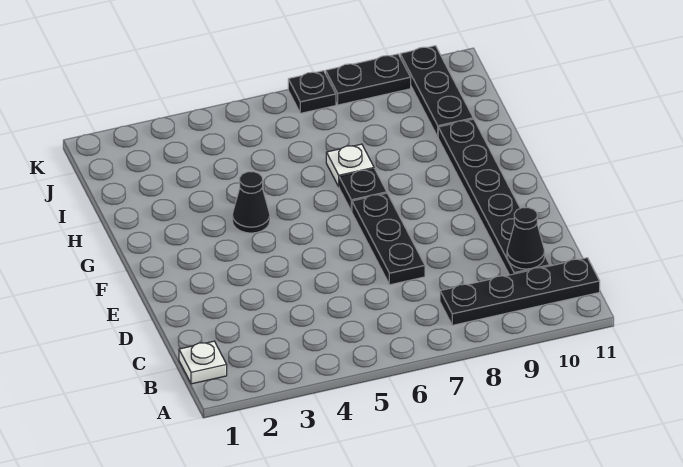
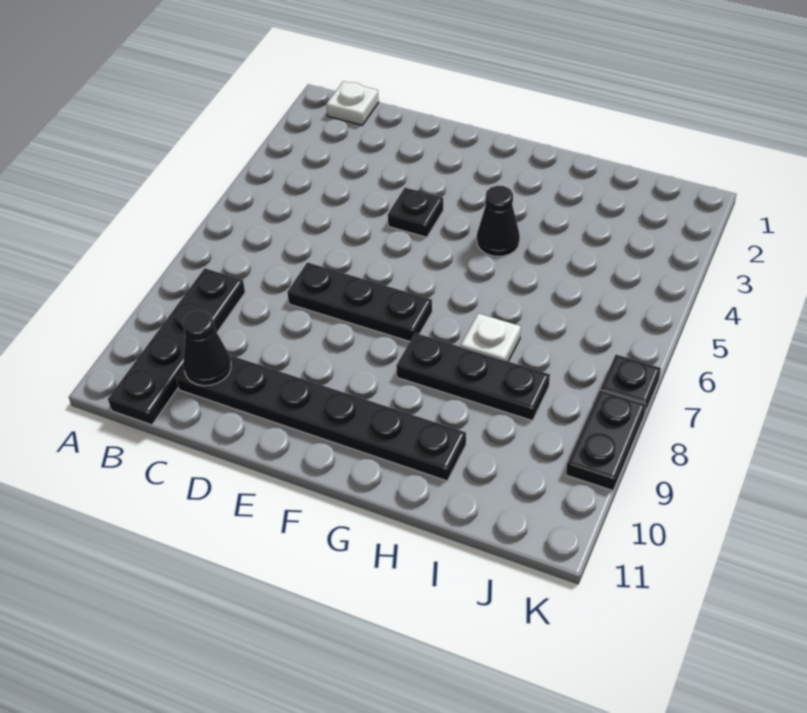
black 1x1 plate [339,169,387,211] -> black 1x1 plate moved to [388,188,443,237]
black 1x3 plate [400,46,473,137] -> black 1x3 plate moved to [396,333,550,421]

